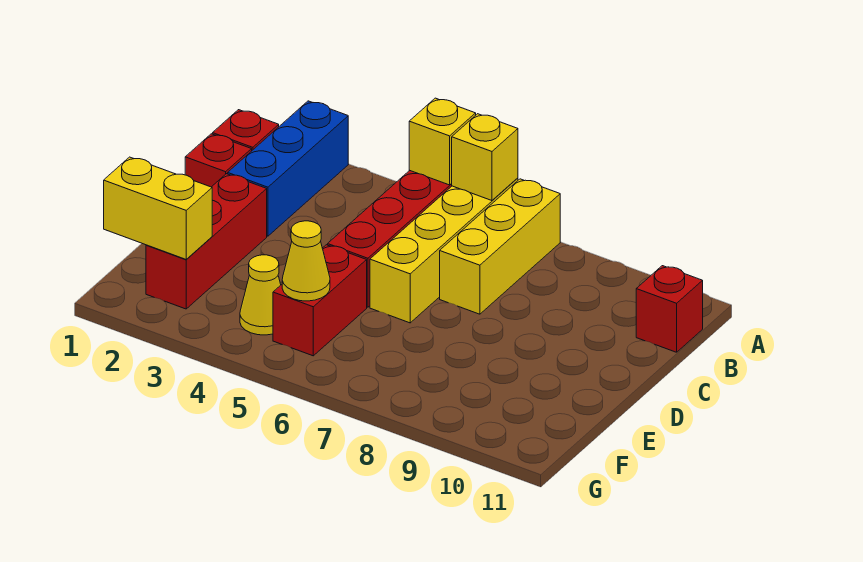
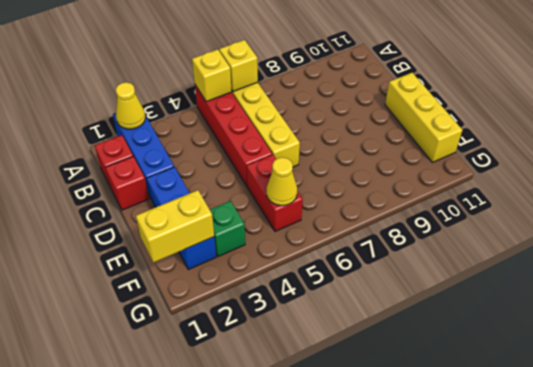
yellow 1x3 brick [440,179,560,314] -> yellow 1x3 brick moved to [385,73,462,162]
red 1x1 brick [636,266,703,352] -> none
red 1x3 brick [146,174,267,309] -> blue 1x3 brick [147,167,216,270]
none -> green 1x1 brick [210,201,245,257]
yellow 1x1 cone [240,255,281,335] -> yellow 1x1 cone moved to [116,82,145,129]

